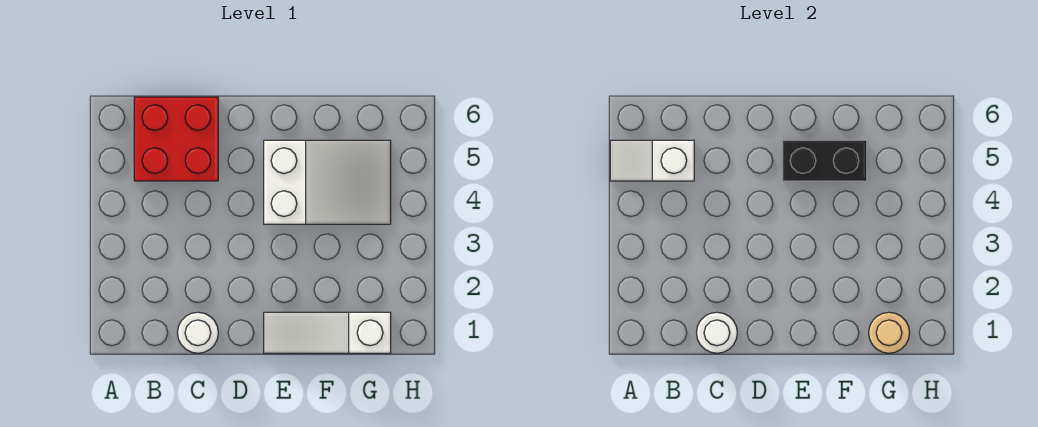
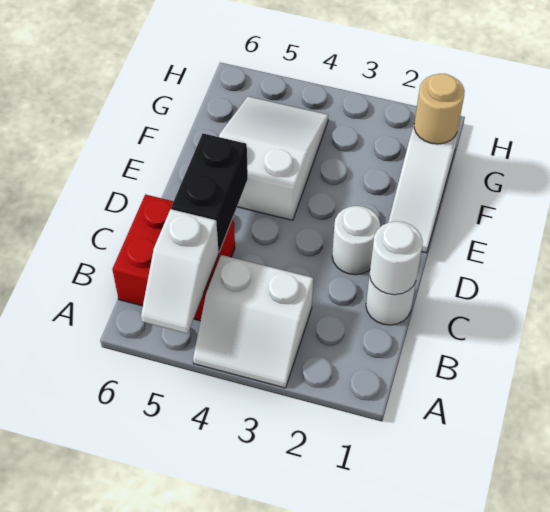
none -> white 2x2 slope [193,255,313,388]
none -> white 1x1 round brick [332,206,380,275]
black 1x2 brick [783,140,867,181] -> black 1x2 brick moved to [171,133,248,252]

